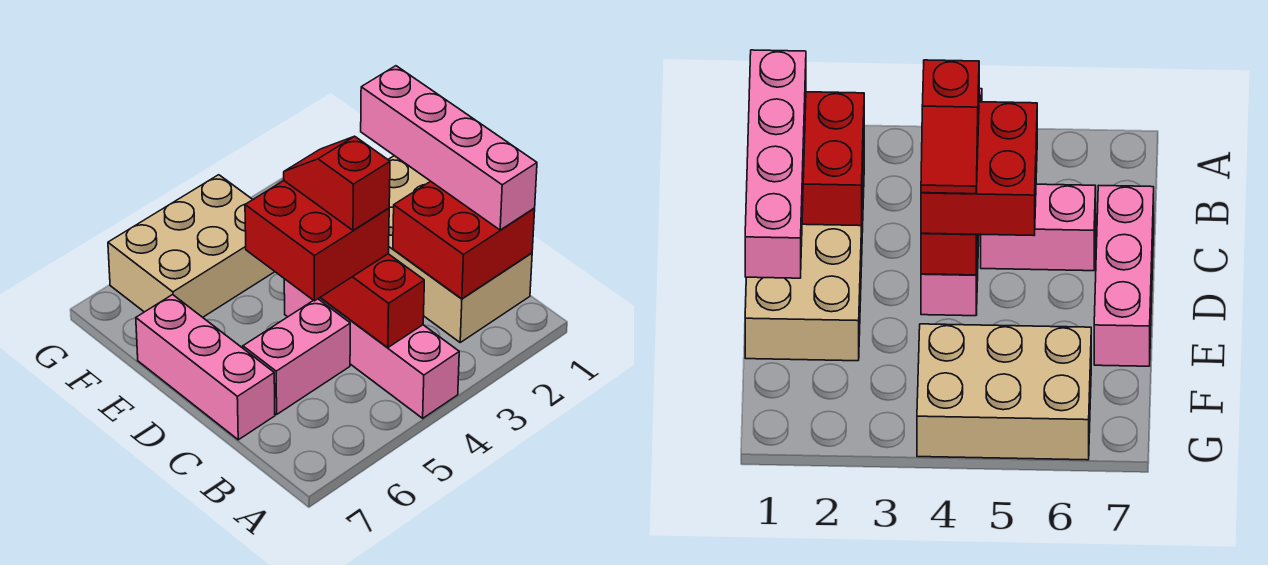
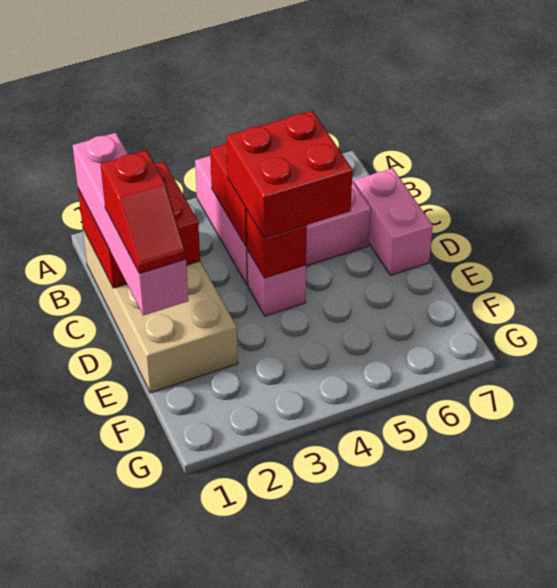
red 1x2 slope [284,136,390,230] -> red 1x2 slope moved to [100,150,186,274]
pink 1x3 brick [136,295,275,440] -> pink 1x2 brick [354,168,433,275]
tan 2x3 brick [108,175,275,317] -> none

